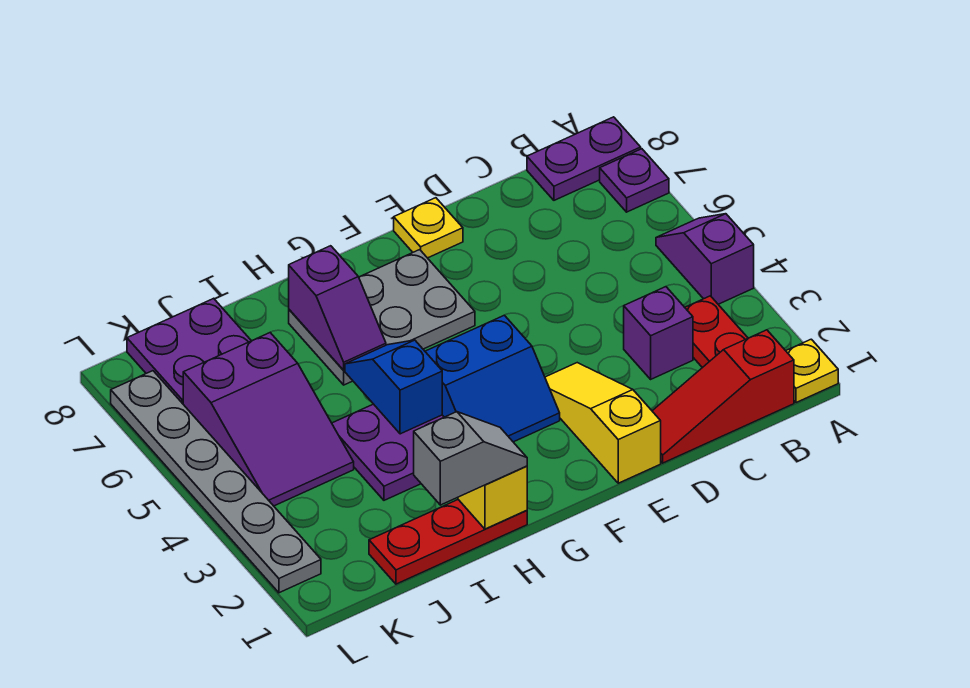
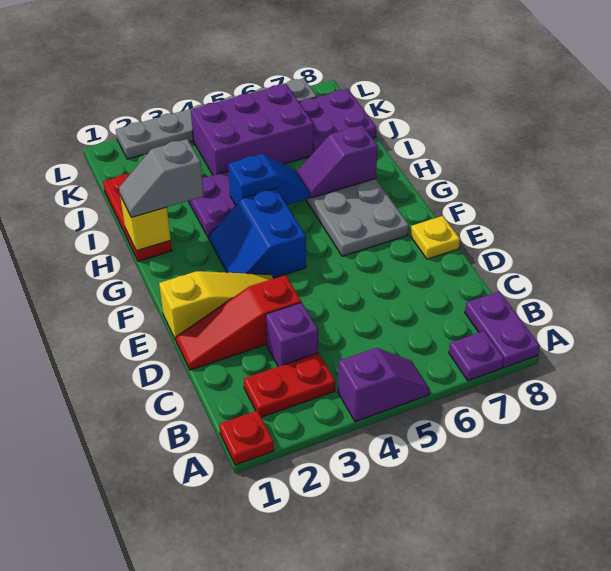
yellow 1x1 plate [786,339,838,403] -> red 1x1 plate [219,410,274,465]
red 1x3 slope [652,330,794,463] -> red 1x3 slope turned to [176,275,301,370]
grey 1x2 slope [414,412,527,505] -> grey 1x2 slope turned to [119,139,204,217]
purple 2x3 slope [183,333,354,506] -> purple 2x3 brick [191,84,314,175]

